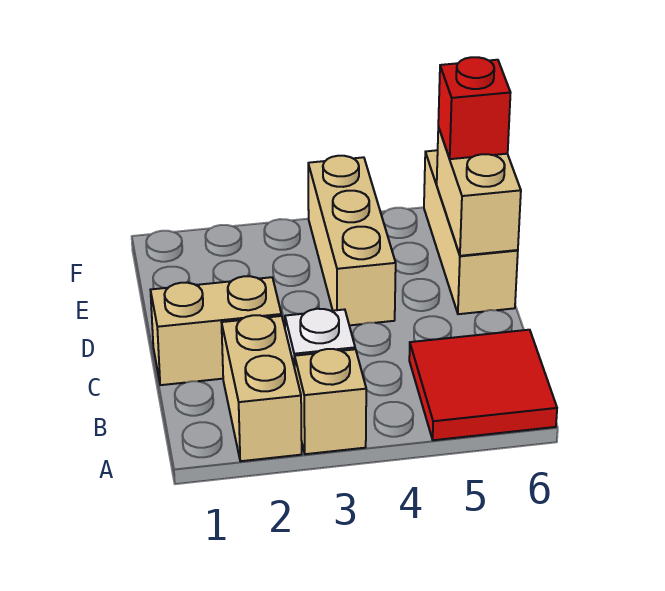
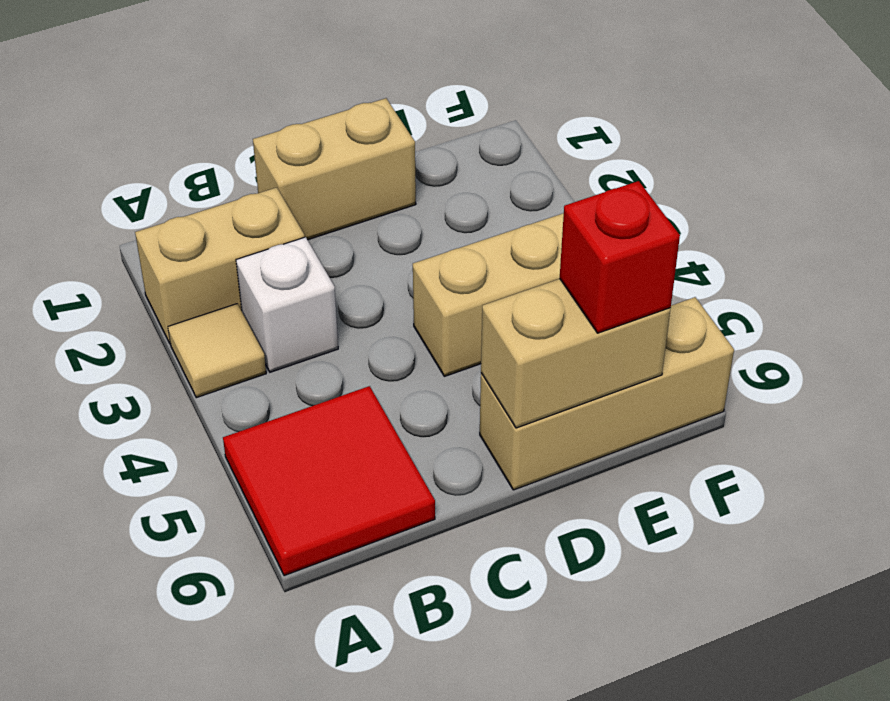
tan 1x1 brick [295,349,366,454] -> tan 1x1 tile [168,304,266,398]
tan 1x2 brick [151,276,281,385] -> tan 1x2 brick turned to [253,98,416,240]

